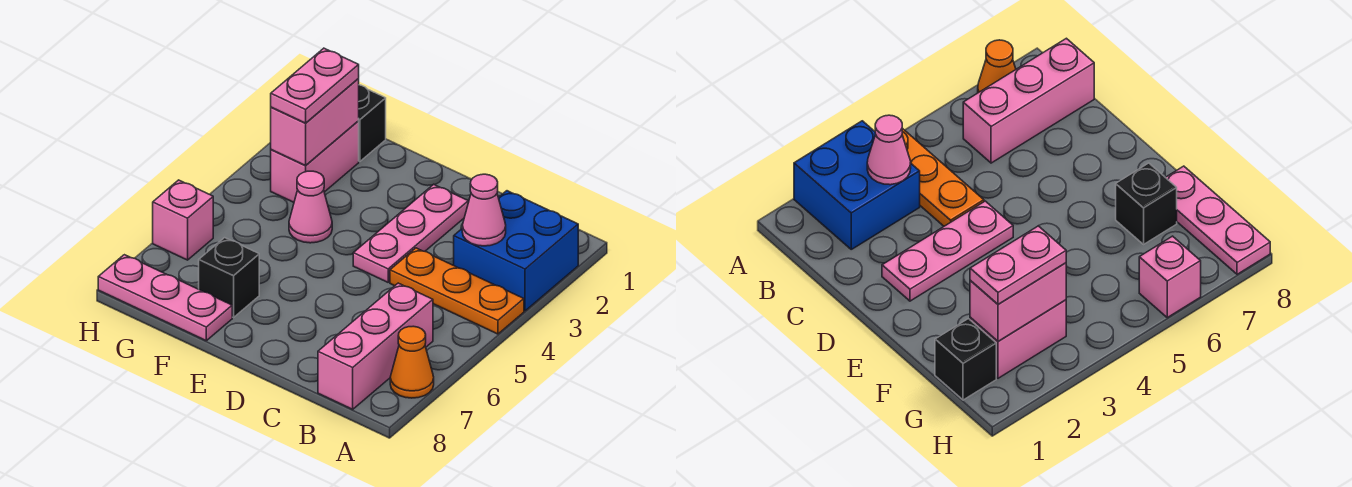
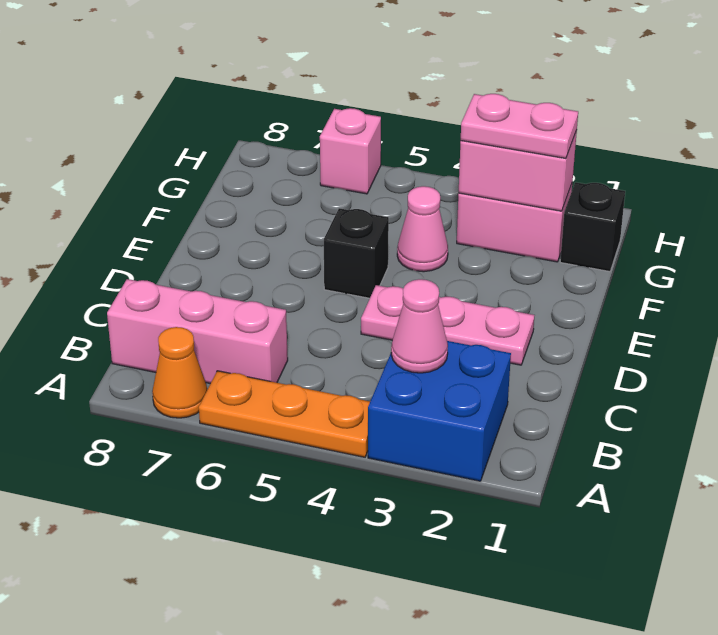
orange 1x3 plate [390,248,524,334] -> orange 1x3 plate turned to [199,371,370,457]
black 1x1 brick [199,238,259,318] -> black 1x1 brick moved to [324,208,389,298]
pink 1x3 plate [98,255,232,341] -> none

